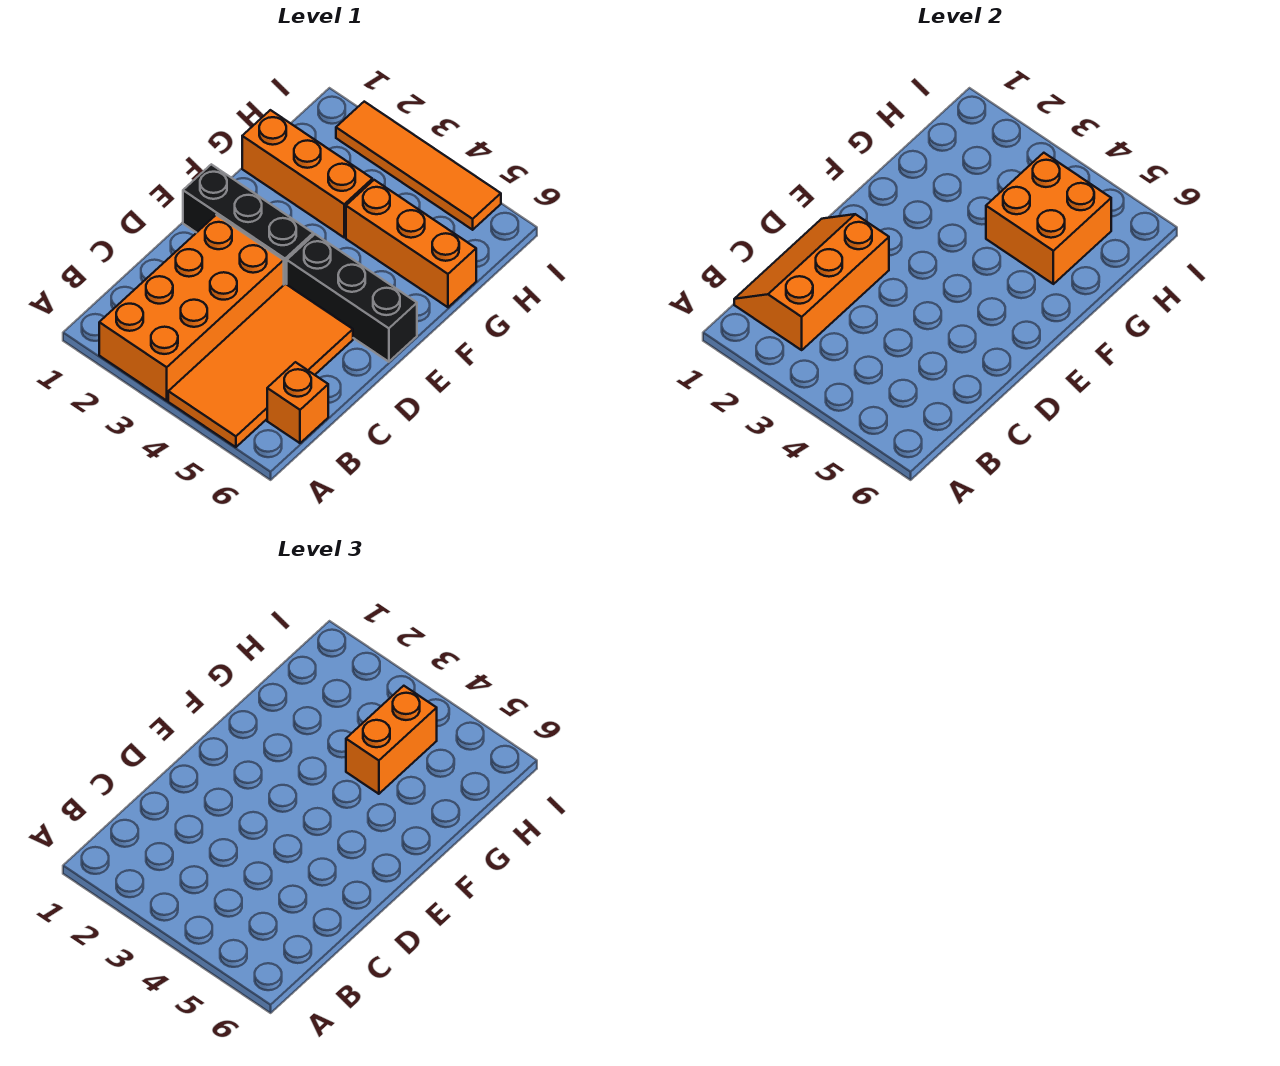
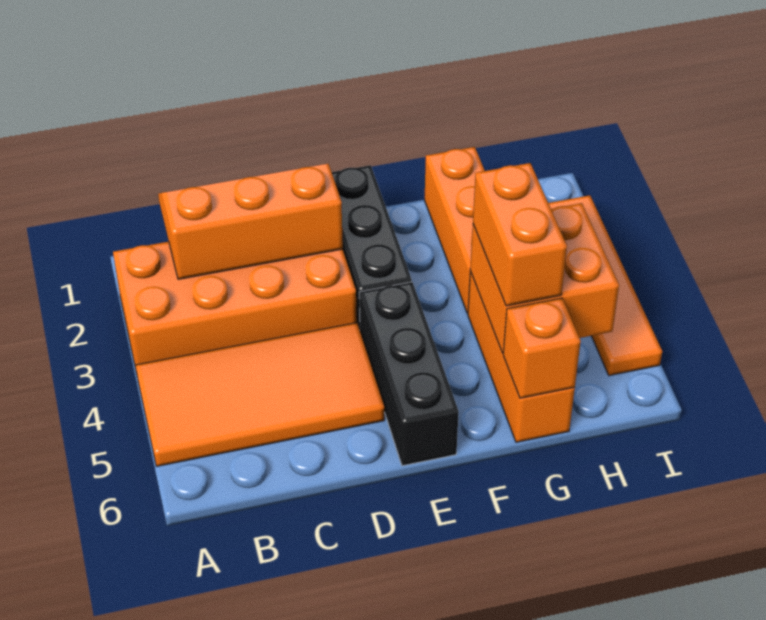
orange 1x1 brick [267,362,328,443] -> orange 1x1 brick moved to [503,298,581,398]
orange 1x2 brick [346,686,437,794] -> orange 1x2 brick turned to [473,163,567,306]

